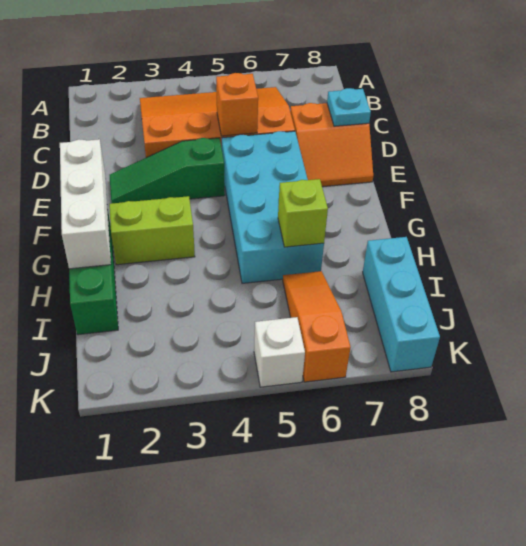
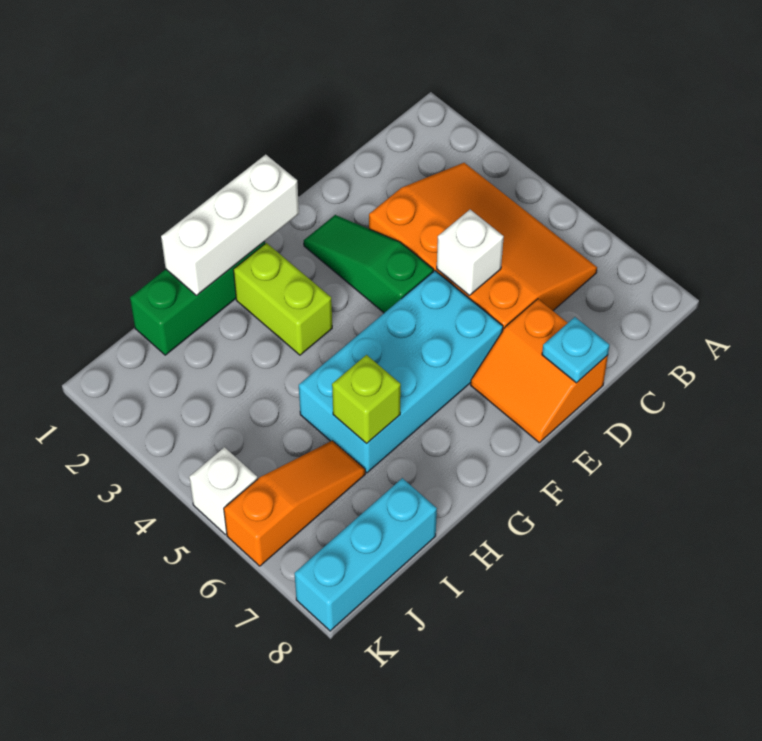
orange 1x1 brick [216,73,258,136] -> white 1x1 brick [437,210,504,295]

